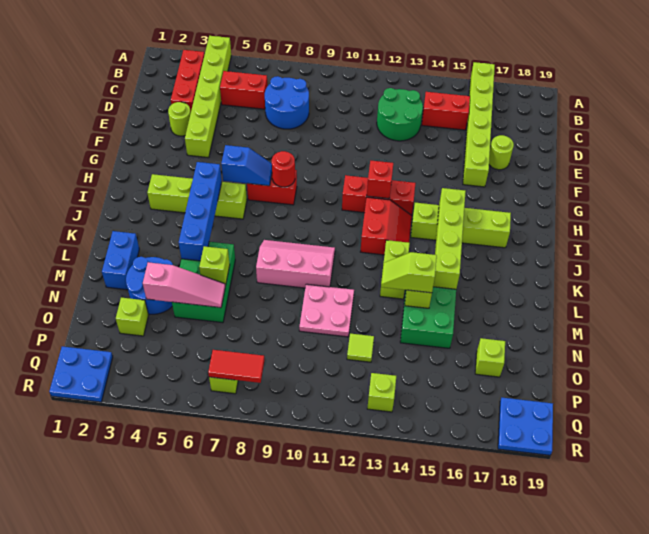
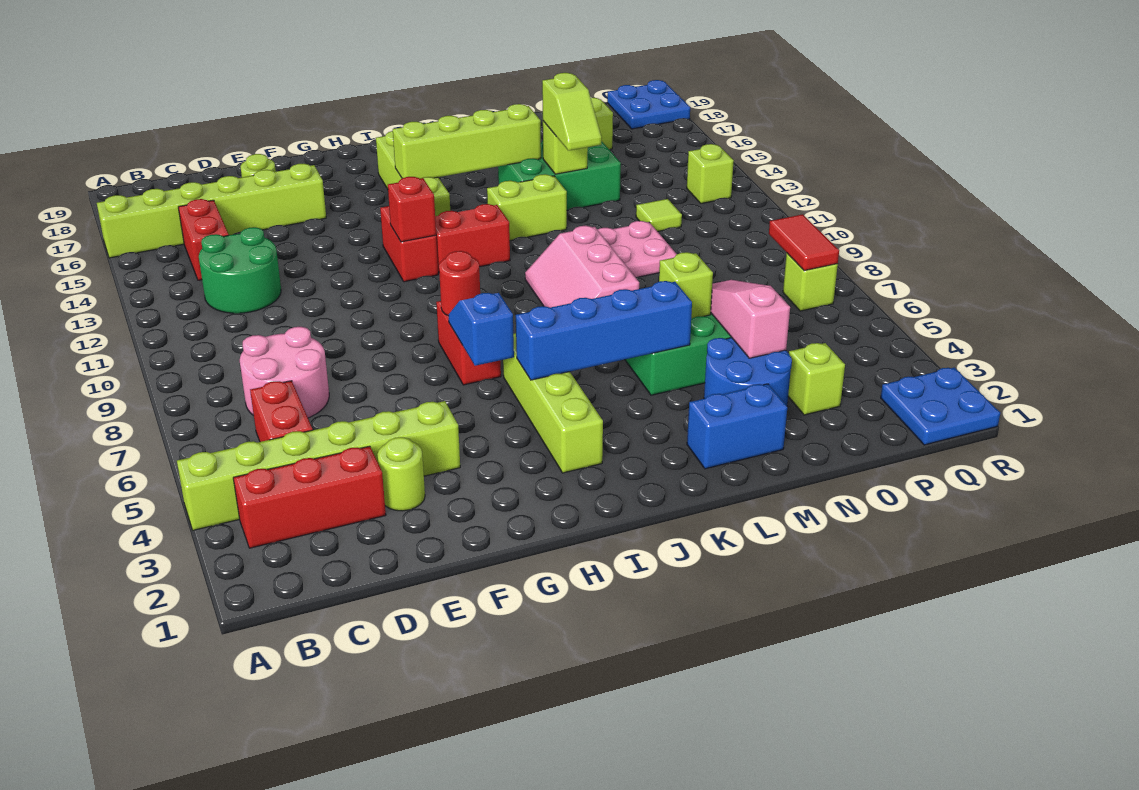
blue 2x2 round brick [265,76,309,129] -> pink 2x2 round brick [240,327,329,418]
red 1x3 brick [342,175,416,215] -> red 1x2 brick [380,206,438,282]

